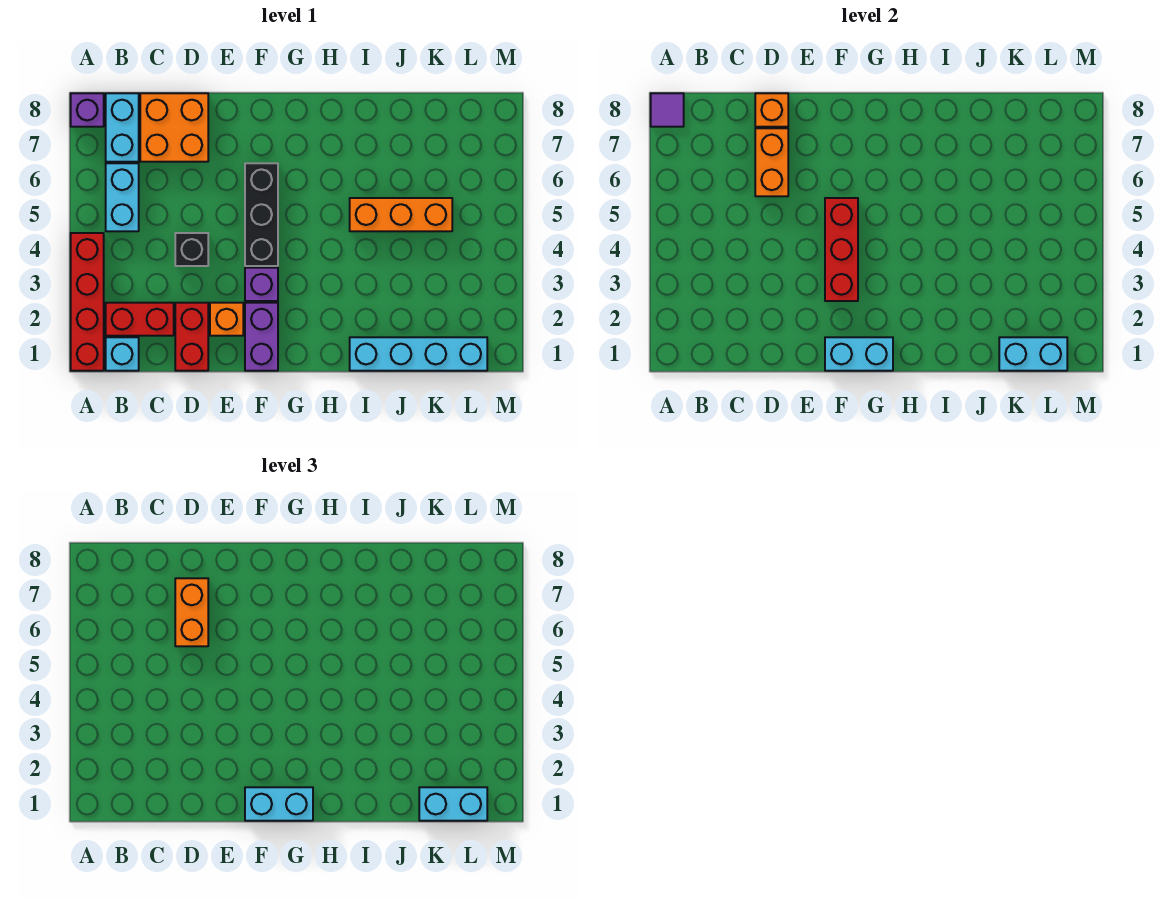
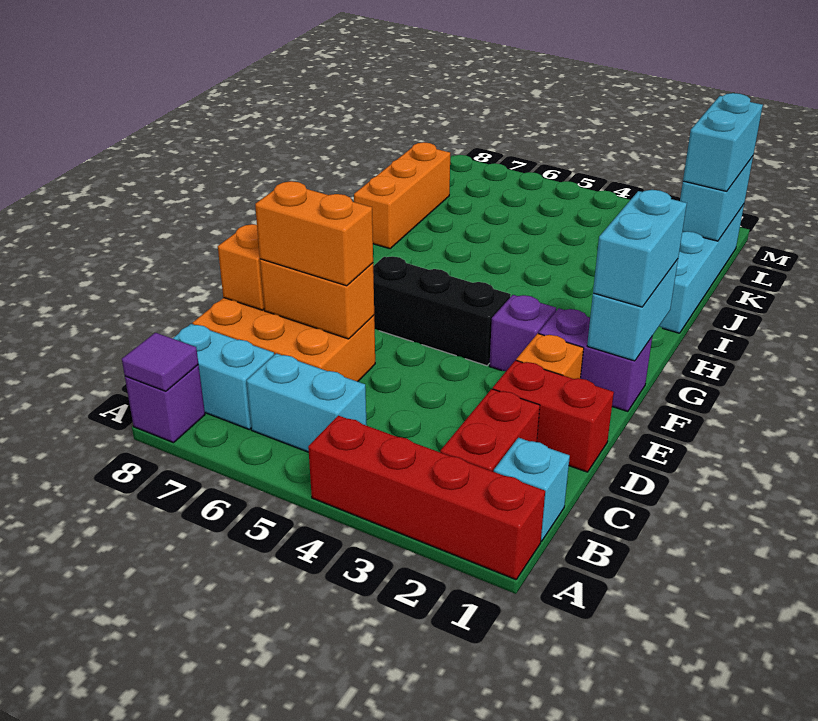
orange 2x2 brick [140,93,208,162] -> orange 2x3 brick [193,298,375,382]
black 1x1 brick [175,233,208,266] -> none
red 1x3 brick [825,198,858,301] -> none
orange 1x3 brick [350,198,452,231] -> orange 1x3 brick moved to [354,142,450,249]

